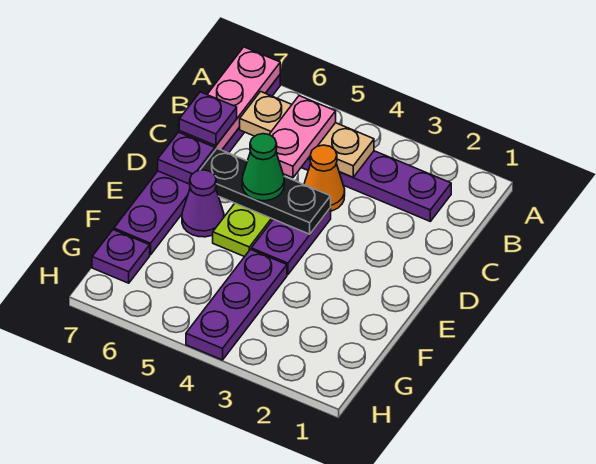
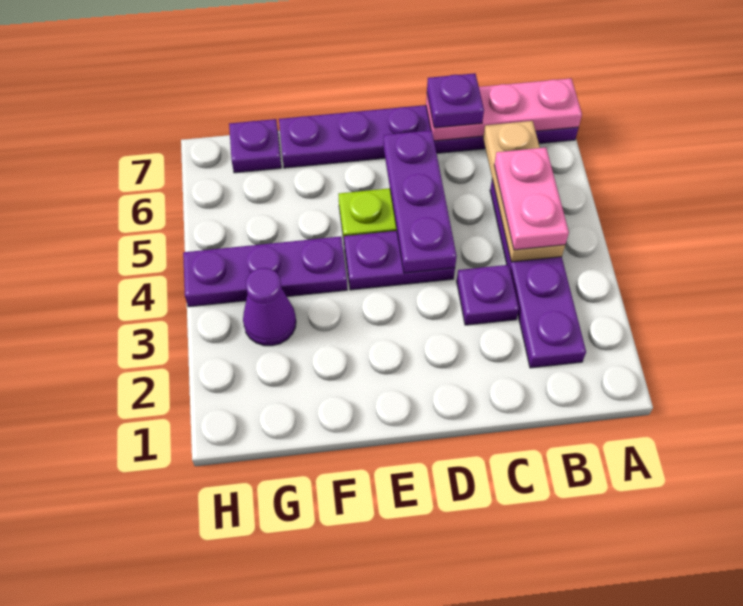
pink 1x2 plate [269,96,336,178] -> pink 1x2 plate turned to [494,147,569,250]
orange 1x1 cone [304,145,345,211] -> none
black 1x3 plate [201,149,331,234] -> purple 1x3 plate [383,130,457,273]
green 1x1 cone [242,134,284,201] -> none
purple 1x1 plate [158,132,215,184] -> purple 1x1 plate moved to [457,265,519,325]
purple 1x1 cone [182,170,224,237] -> purple 1x1 cone moved to [243,268,296,346]

